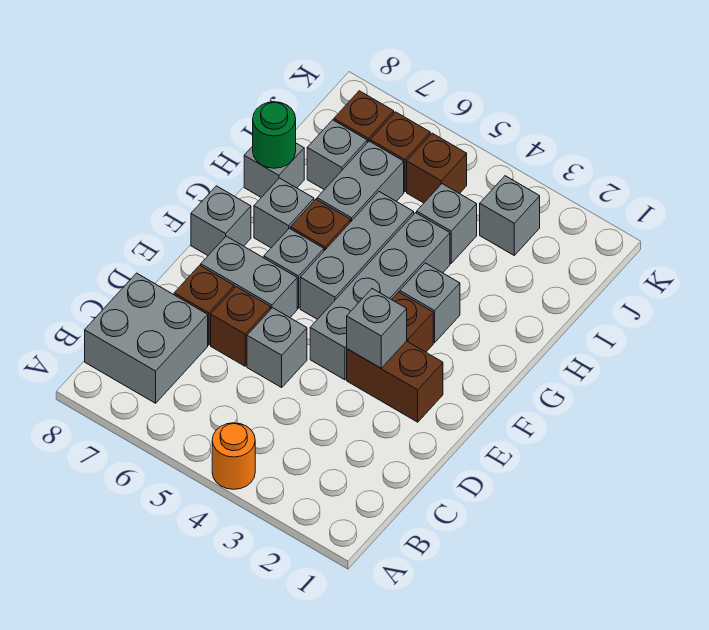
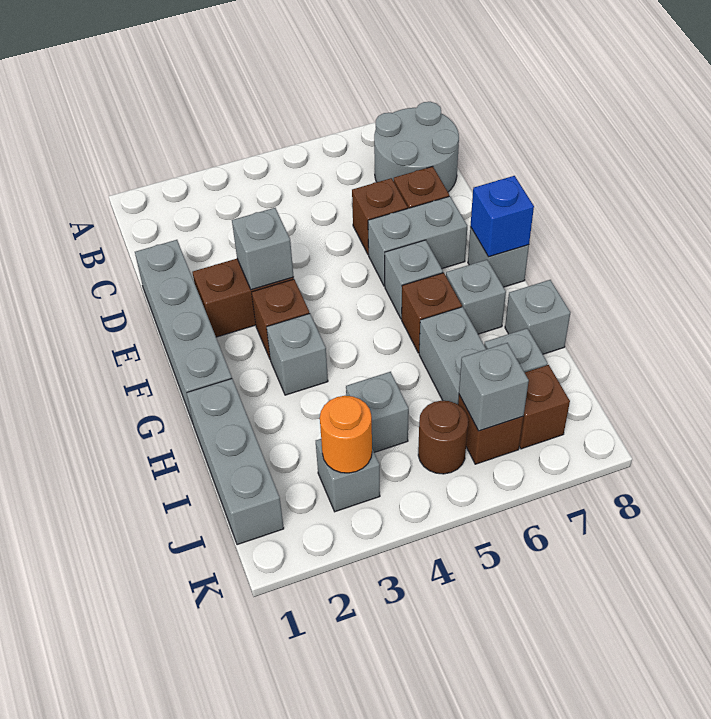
orange 1x1 round brick [212,423,255,489] -> orange 1x1 round brick moved to [320,396,372,473]
grey 2x2 brick [85,273,208,403] -> grey 2x2 round brick [374,102,459,192]
grey 1x1 brick [247,308,307,387] -> grey 1x1 brick moved to [459,343,529,431]
grey 1x4 brick [310,213,450,380] -> grey 1x4 brick moved to [135,240,232,423]
grey 1x3 brick [300,192,414,319] -> grey 1x3 brick moved to [187,379,284,545]
none -> blue 1x1 brick [471,176,534,257]
green 1x1 round brick [253,102,296,168] -> none
brown 1x1 brick [407,133,467,203] -> brown 1x1 round brick [418,401,468,474]

